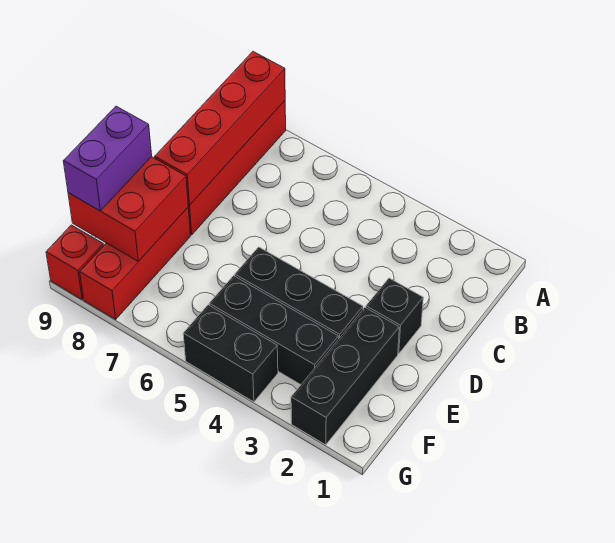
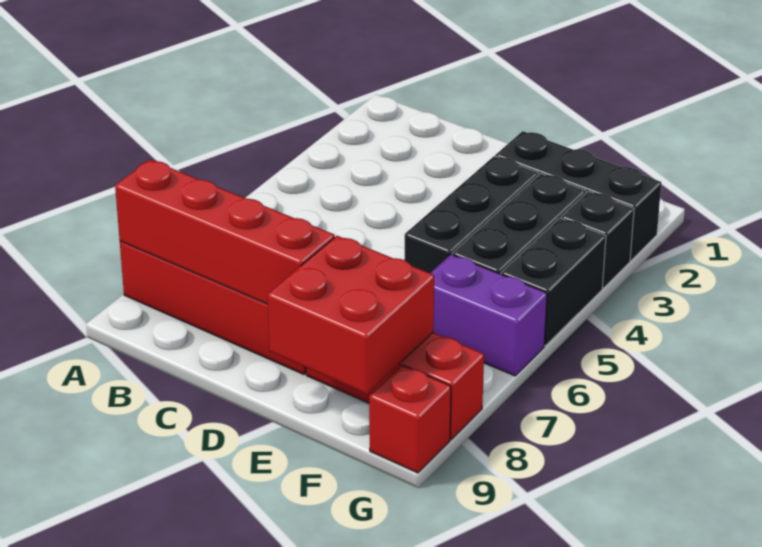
black 1x1 brick [366,278,423,354] -> black 1x1 brick moved to [561,191,634,288]
purple 1x2 brick [63,106,152,211] -> purple 1x2 brick moved to [431,255,547,376]

